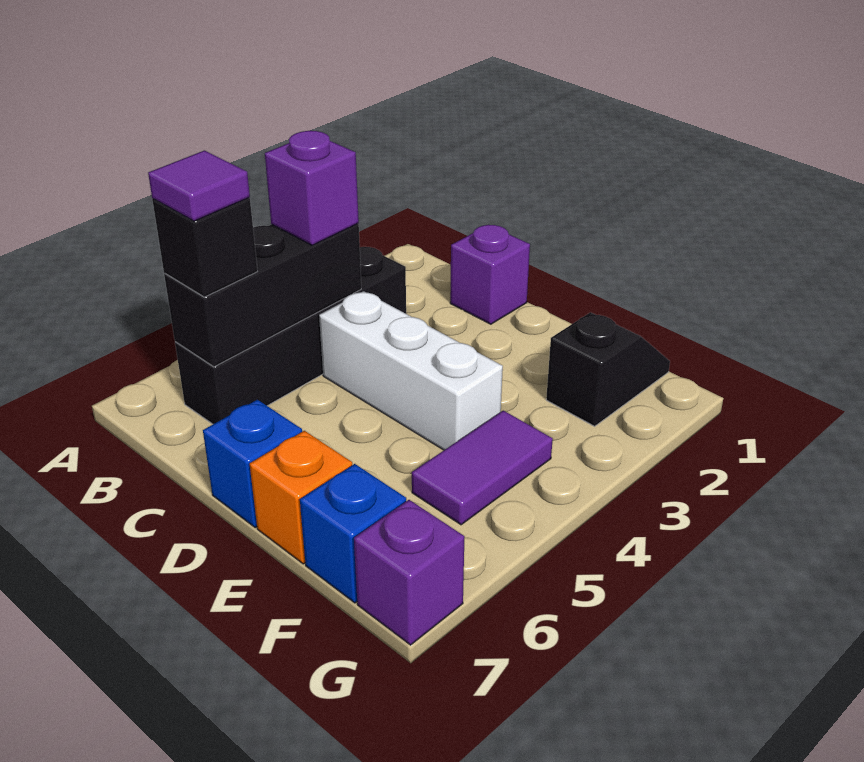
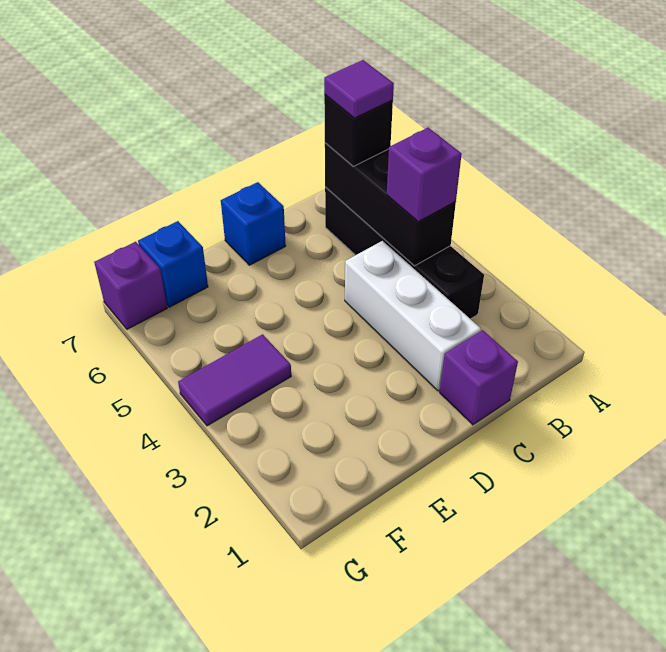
white 1x3 brick [319,291,503,450] -> white 1x3 brick turned to [345,241,481,391]
orange 1x1 brick [250,431,352,564] -> none
black 1x2 slope [546,312,670,426] -> none
purple 1x2 tile [412,411,553,525] -> purple 1x2 tile turned to [178,334,291,426]

